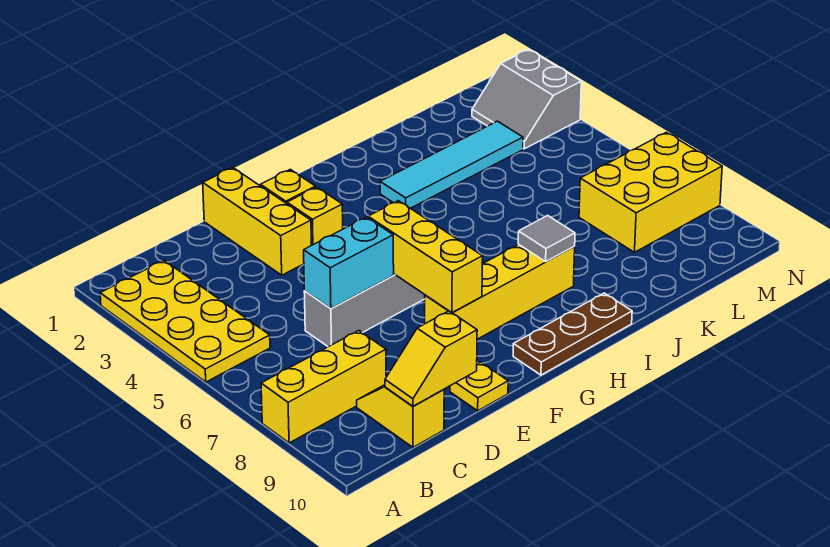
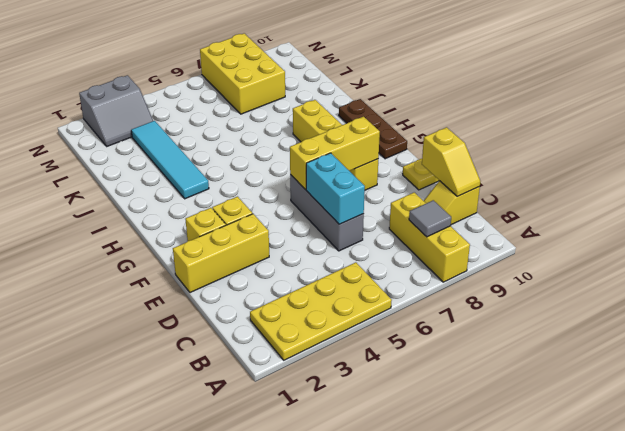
grey 1x1 tile [518,215,575,262] -> grey 1x1 tile moved to [409,200,451,237]

